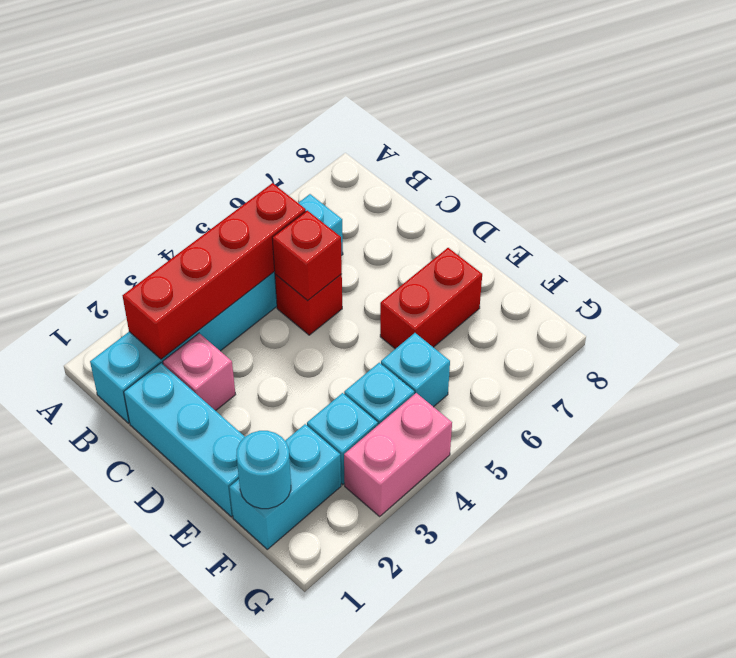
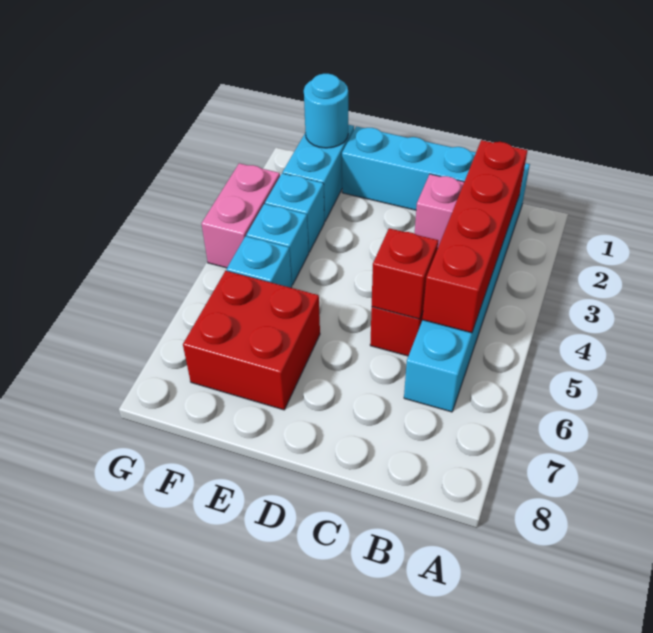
red 1x2 brick [380,248,482,349] -> red 2x2 brick [183,271,320,410]

